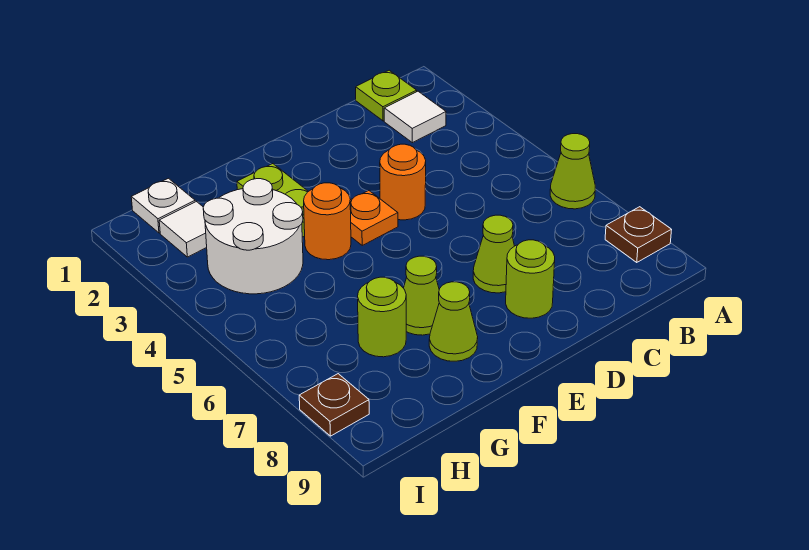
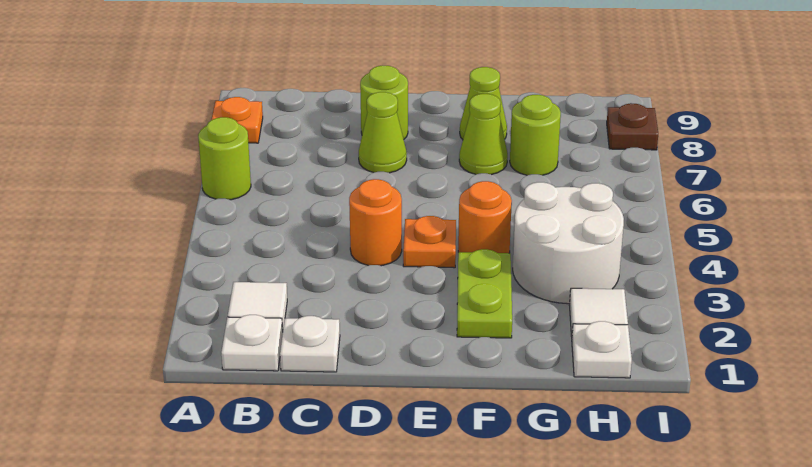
lime 1x1 cone [550,134,595,209] -> lime 1x1 round brick [198,117,251,200]
brown 1x1 plate [605,207,672,262] -> orange 1x1 plate [212,97,263,143]
lime 1x1 plate [356,70,417,121] -> white 1x1 plate [221,315,283,371]
none -> white 1x1 plate [280,316,340,372]

